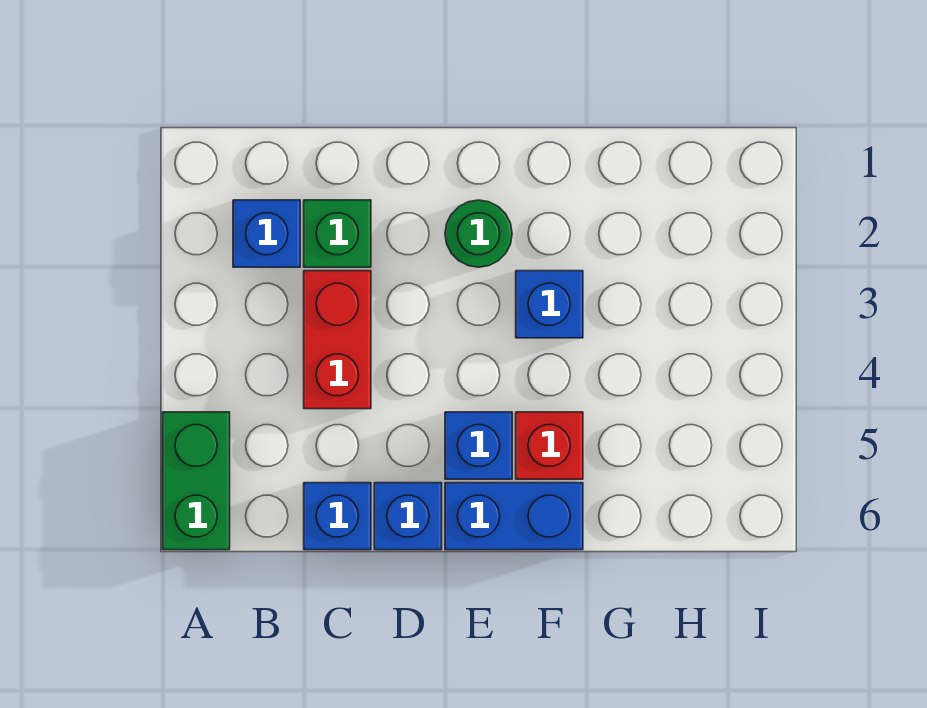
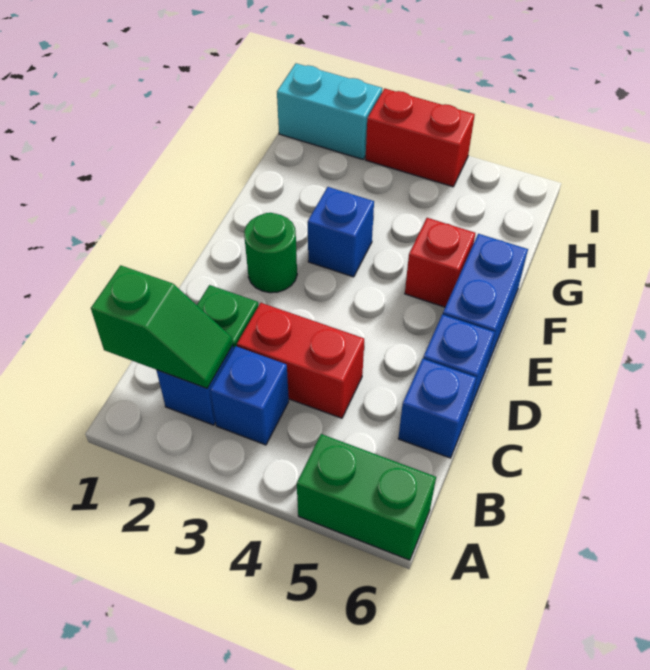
none -> green 1x2 slope [91,265,233,388]
blue 1x1 brick [445,412,512,479] -> blue 1x1 brick moved to [210,346,289,445]
none -> cyan 1x2 brick [277,63,382,159]
none -> red 1x2 brick [365,89,475,187]

